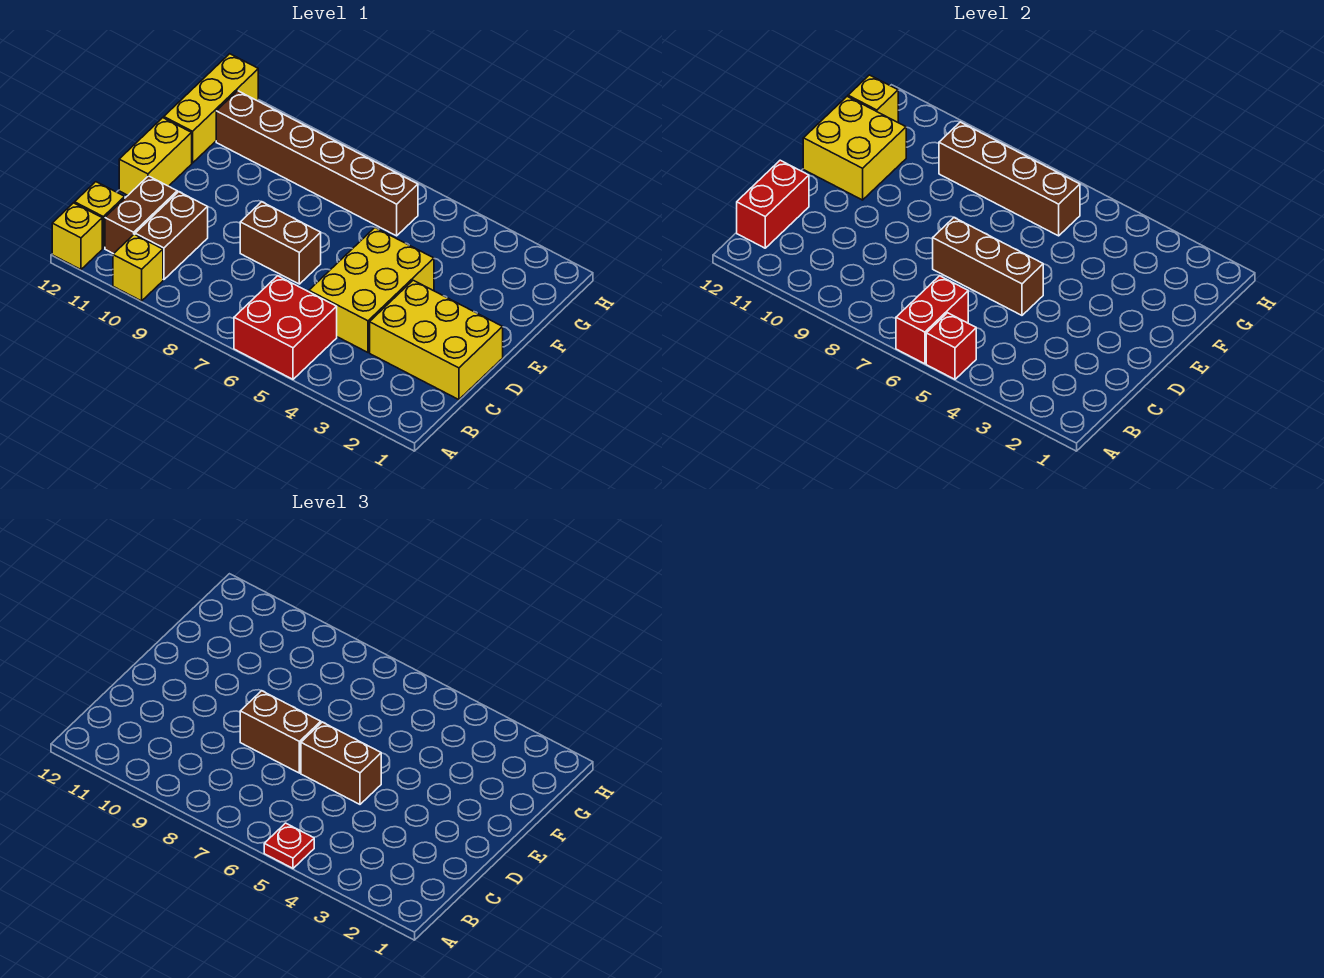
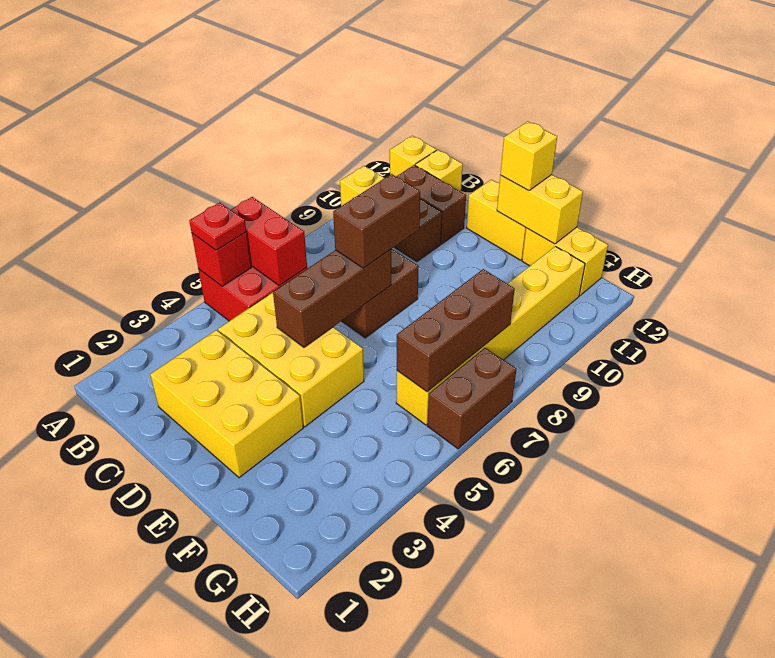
red 1x2 brick [737,160,809,248] -> none
yellow 2x3 brick [370,280,503,400] -> yellow 2x3 brick turned to [150,330,303,478]
brown 1x2 brick [301,722,381,804] -> brown 1x2 brick moved to [427,348,516,449]
yellow 2x2 brick [803,96,906,200] -> yellow 1x2 brick [497,175,583,244]
yellow 1x3 brick [164,54,258,163] -> yellow 1x2 brick [522,227,608,296]
brown 1x6 brick [216,91,418,236] -> yellow 1x6 brick [396,246,585,425]
brown 1x4 brick [939,122,1080,236] -> brown 1x3 brick [397,269,515,392]
yellow 1x1 brick [848,75,898,122] -> yellow 1x1 brick moved to [500,121,557,190]

